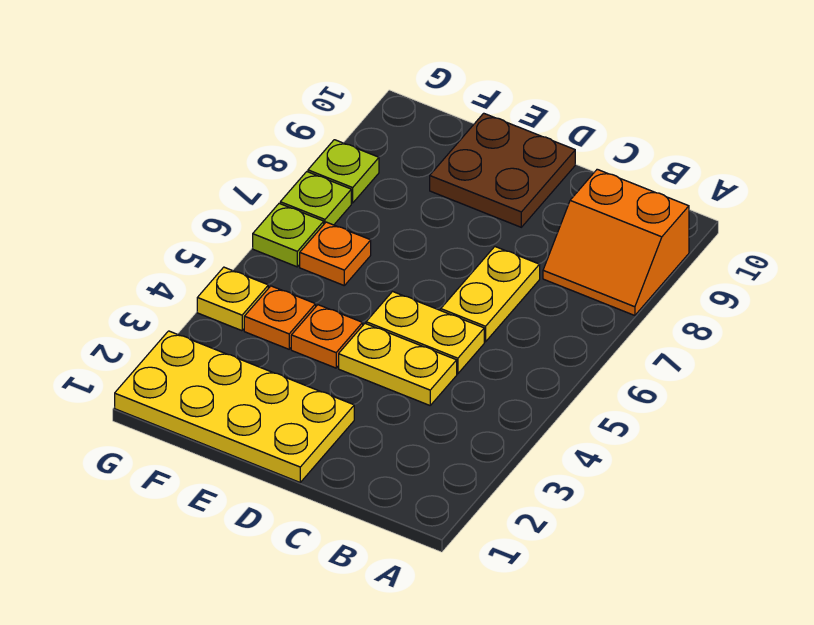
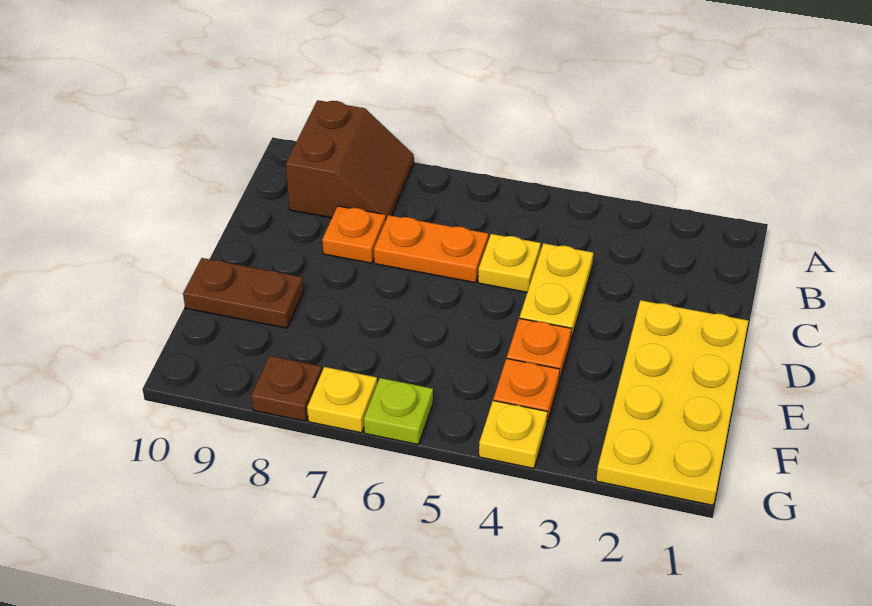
orange 2x2 slope [543,169,689,316] -> brown 2x2 slope [286,100,414,219]
yellow 1x2 plate [366,292,484,374] -> yellow 1x1 plate [478,234,541,292]
yellow 1x2 plate [441,247,540,342] -> orange 1x2 plate [374,215,488,283]
brown 2x2 plate [430,113,575,227] -> brown 1x2 plate [183,258,304,328]
orange 1x1 plate [300,222,371,285] -> orange 1x1 plate moved to [322,206,386,263]
lime 1x1 plate [280,172,351,225] -> yellow 1x1 plate [307,367,377,433]
lime 1x1 plate [308,140,379,203] -> brown 1x1 plate [251,356,322,421]

